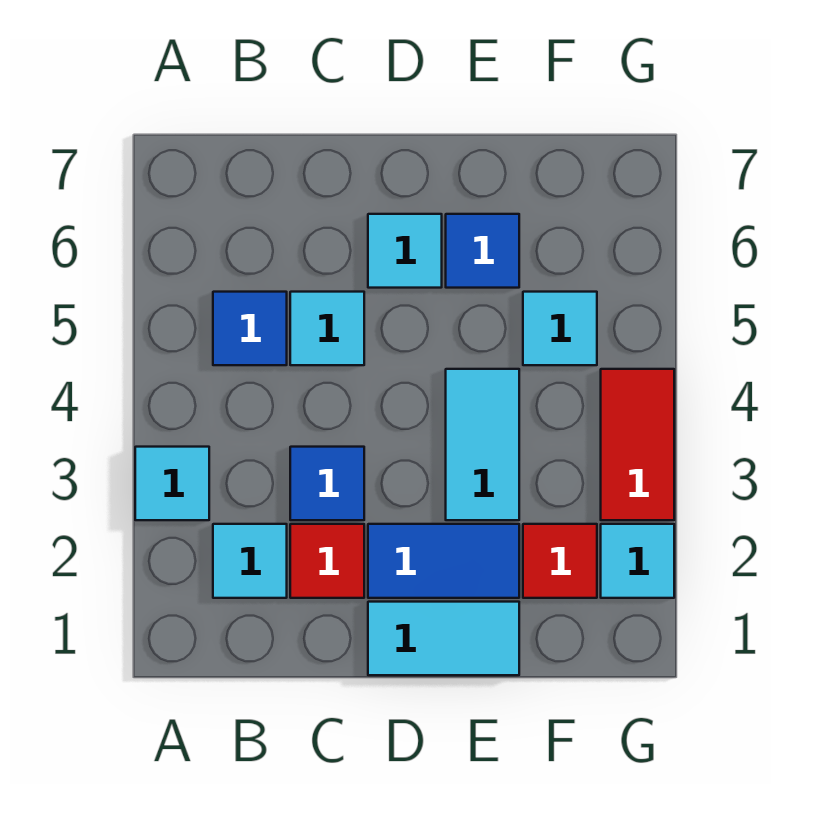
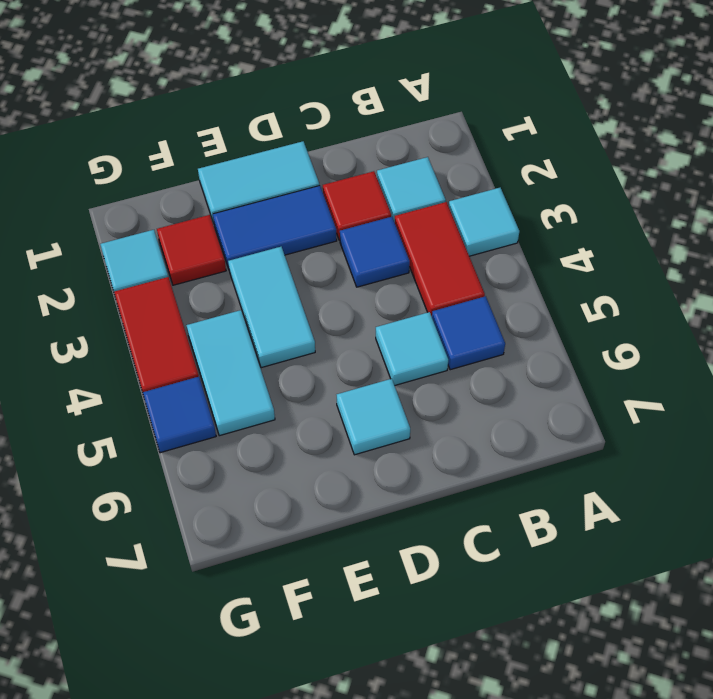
none -> red 1x2 tile [395,202,485,316]
blue 1x1 tile [446,214,519,288] -> blue 1x1 tile moved to [143,377,216,453]
cyan 1x1 tile [523,292,597,365] -> cyan 1x2 tile [186,310,275,436]

